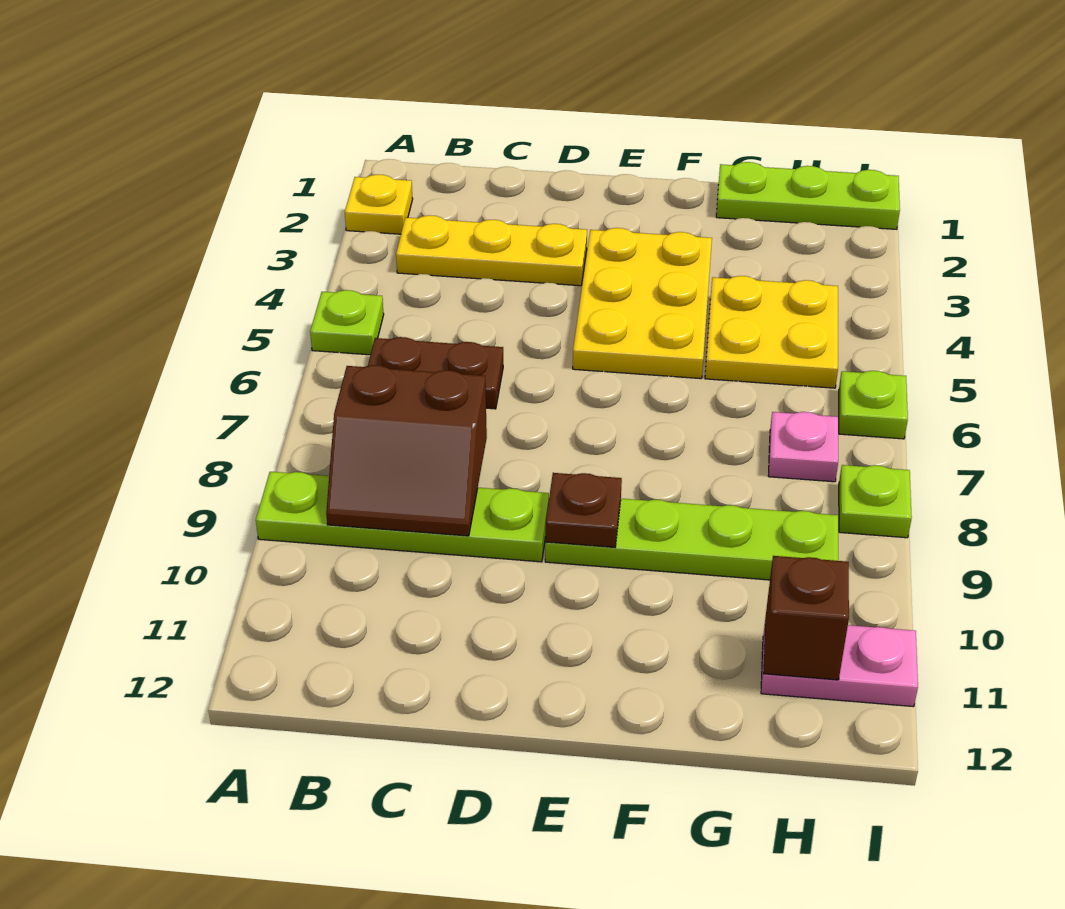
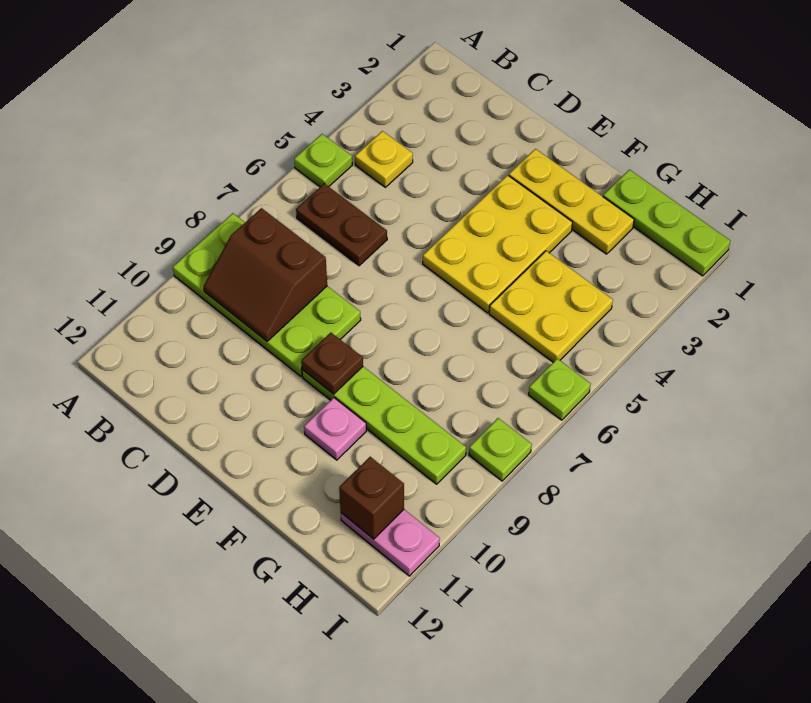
yellow 1x1 plate [345,174,413,234] -> yellow 1x1 plate moved to [355,131,413,187]
lime 1x4 plate [256,472,549,562] -> lime 2x4 plate [173,213,361,376]
yellow 1x3 plate [396,215,587,286] -> yellow 1x3 plate moved to [509,149,634,254]
pink 1x1 plate [769,412,838,482] -> pink 1x1 plate moved to [304,398,366,460]

